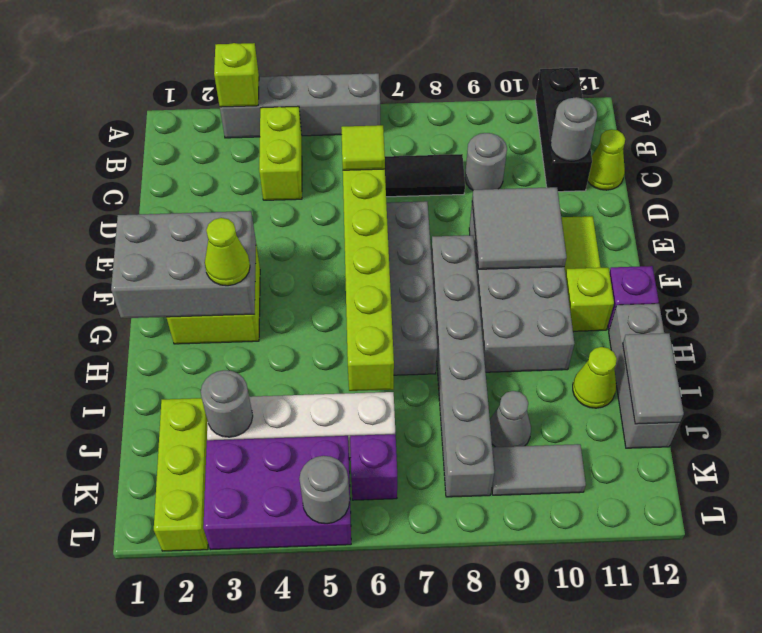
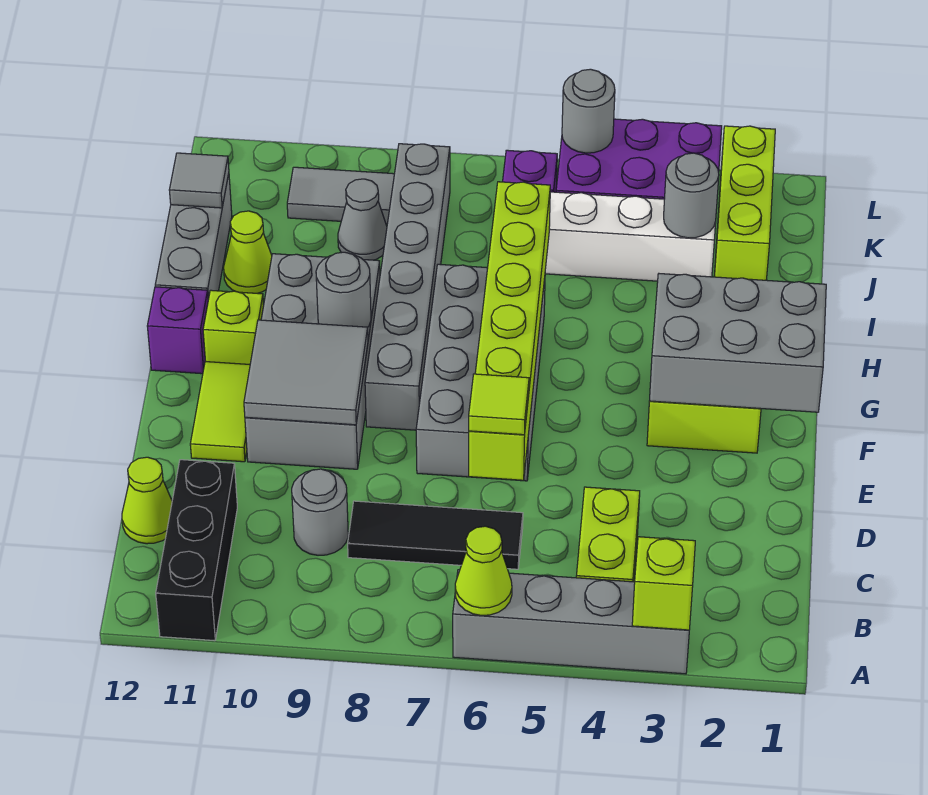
grey 1x1 round brick [551,97,597,161] -> grey 1x1 round brick moved to [316,252,371,327]
lime 1x1 cone [205,218,250,286] -> lime 1x1 cone moved to [455,526,512,615]
grey 1x2 tile [623,333,684,424] -> grey 1x1 tile [169,153,229,208]

